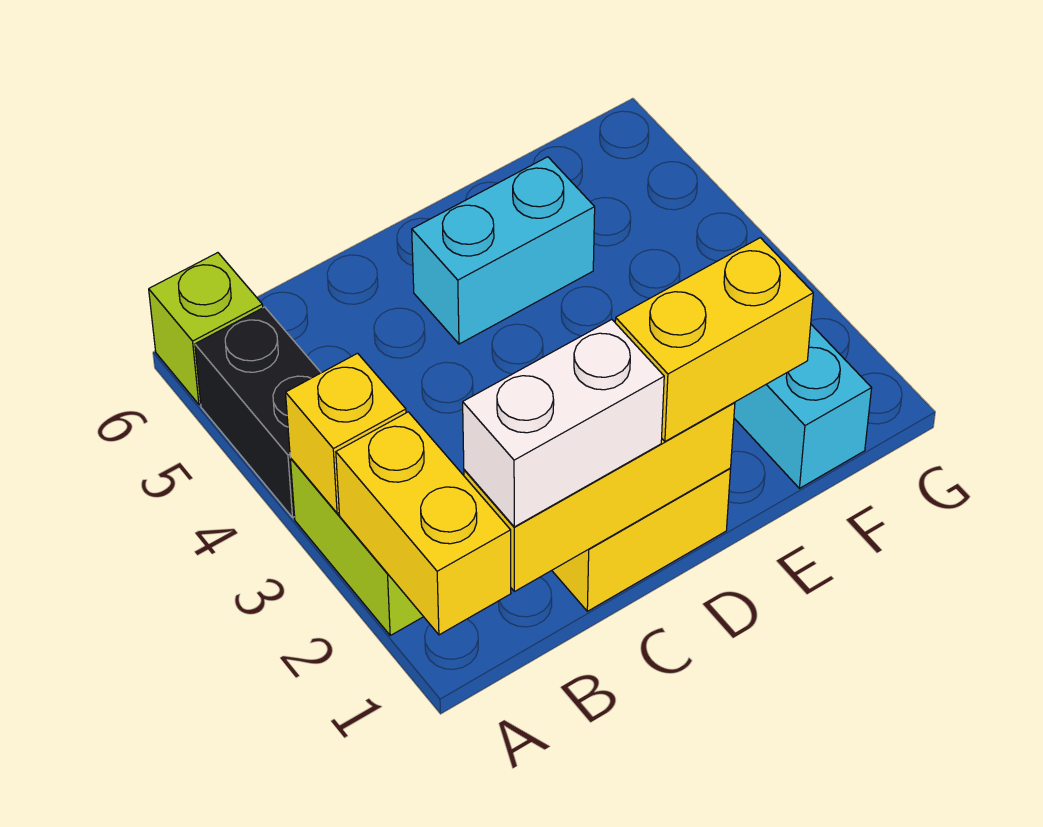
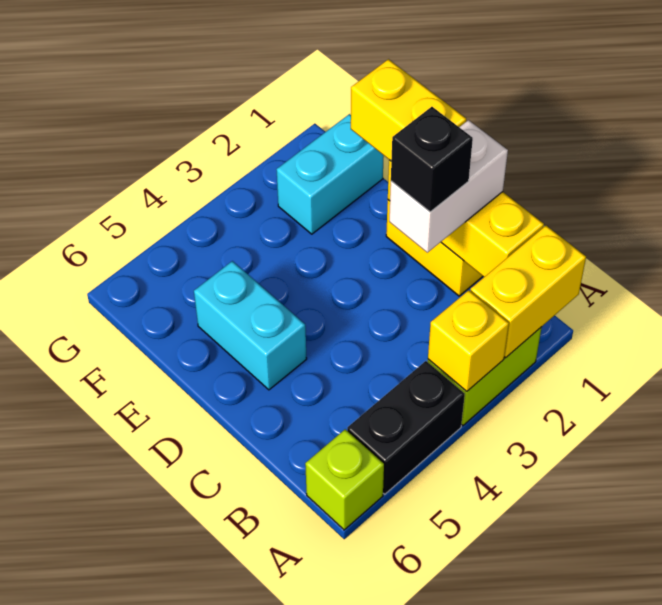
white 1x2 brick [463,319,664,527] -> white 1x2 brick turned to [389,120,508,253]
none -> black 1x1 brick [391,107,473,212]

